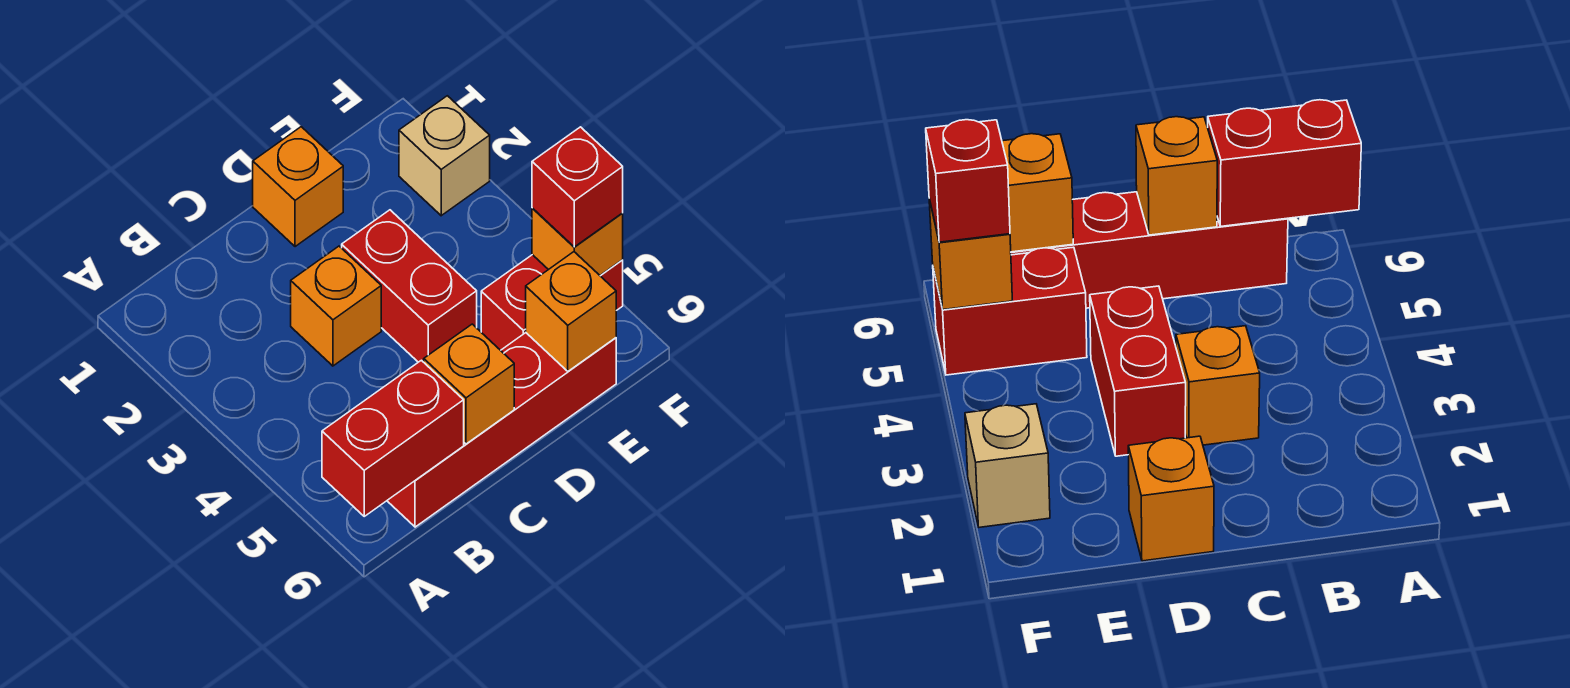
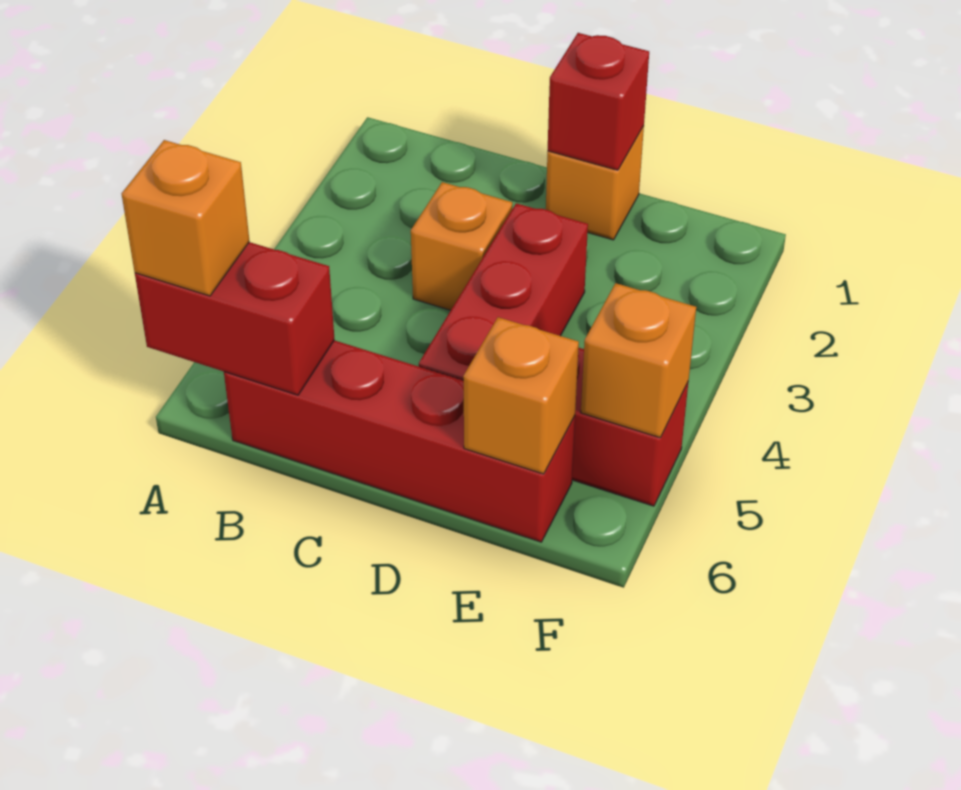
orange 1x1 brick [424,324,514,444] -> orange 1x1 brick moved to [122,140,249,296]
red 1x2 brick [342,210,477,362] -> red 1x3 brick [419,203,588,381]
tan 1x1 brick [399,96,490,216] -> none
red 1x1 brick [532,127,623,247] -> red 1x1 brick moved to [548,33,649,170]

